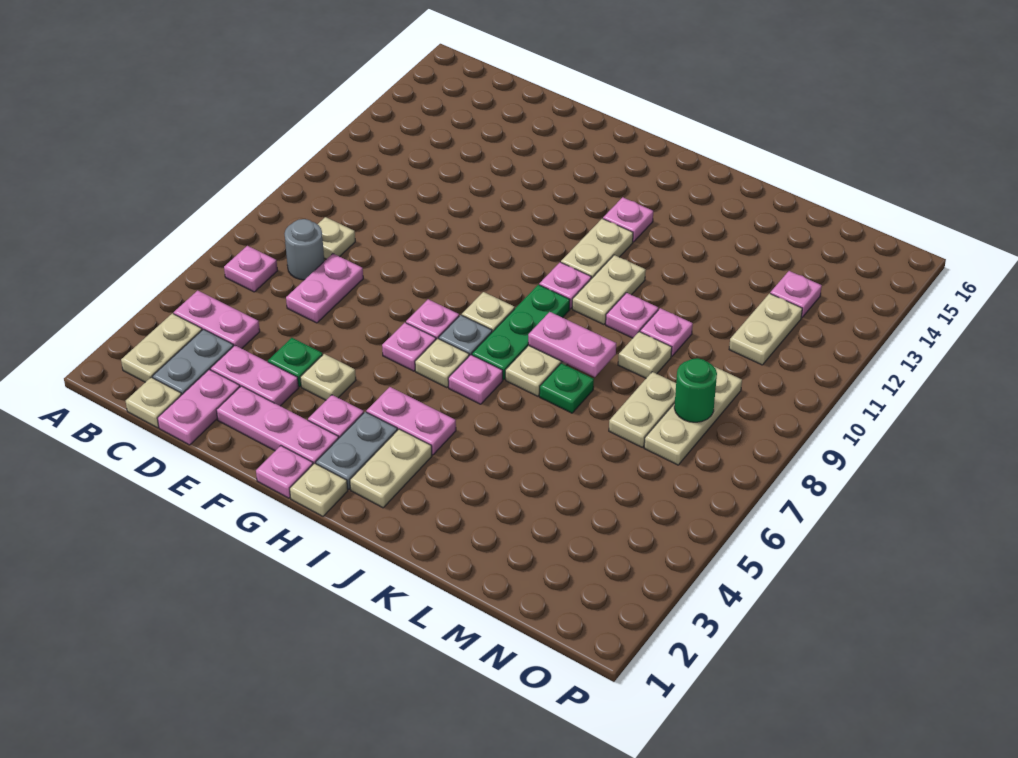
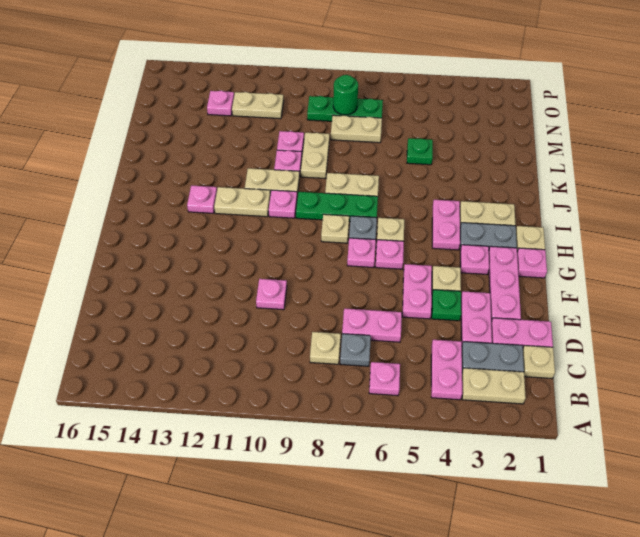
grey 1x1 round brick [285,219,324,280] -> grey 1x1 plate [340,334,371,366]
pink 1x1 plate [448,355,503,404] -> pink 1x1 plate moved to [256,279,287,310]
pink 1x2 plate [528,312,616,377] -> pink 1x2 plate moved to [402,264,432,319]
green 1x1 plate [539,363,594,413] -> green 1x1 plate moved to [407,138,433,165]
tan 1x1 plate [618,332,672,378] -> tan 1x2 plate [301,133,329,179]
tan 1x3 plate [644,367,742,465] -> green 1x3 plate [307,96,383,121]

